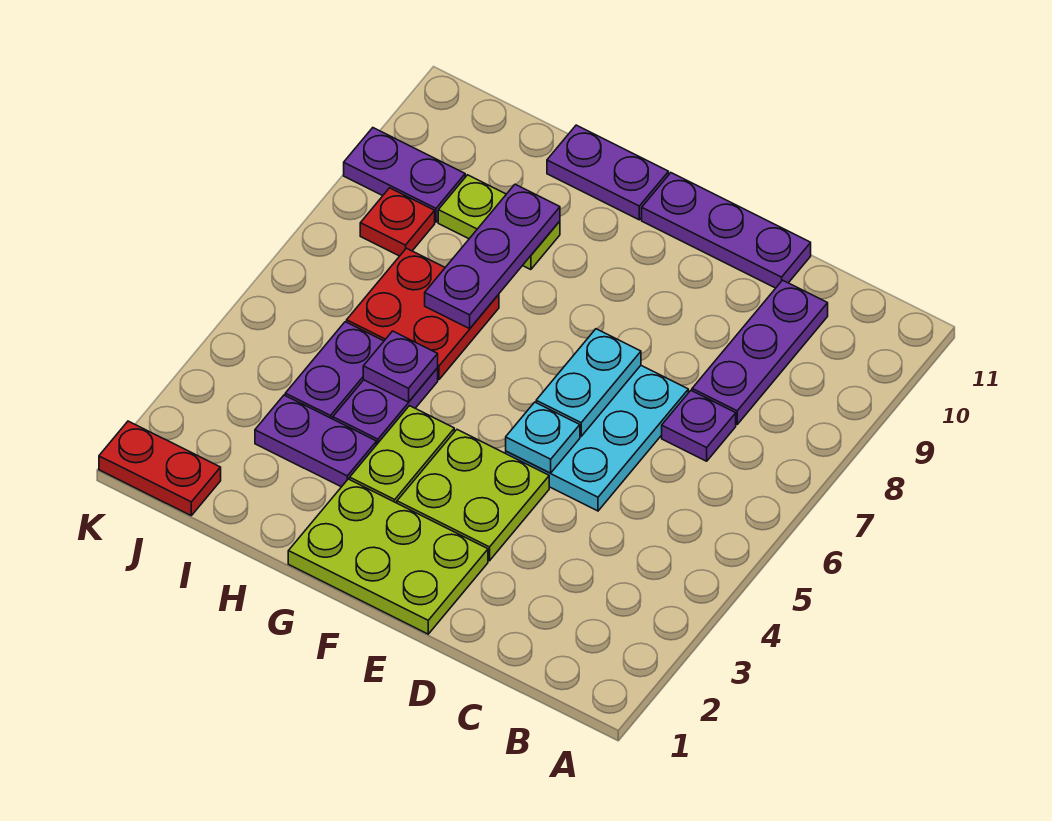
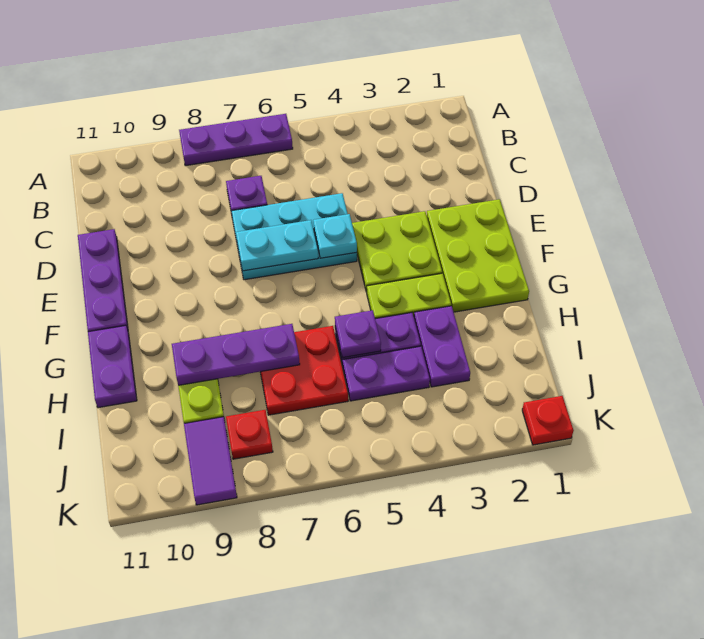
purple 1x3 plate [692,280,828,424] -> purple 1x3 plate moved to [179,114,293,166]
red 1x2 plate [99,421,221,515] -> red 1x1 plate [522,396,574,445]
purple 1x2 plate [344,128,465,222] -> purple 1x2 tile [184,417,237,505]

